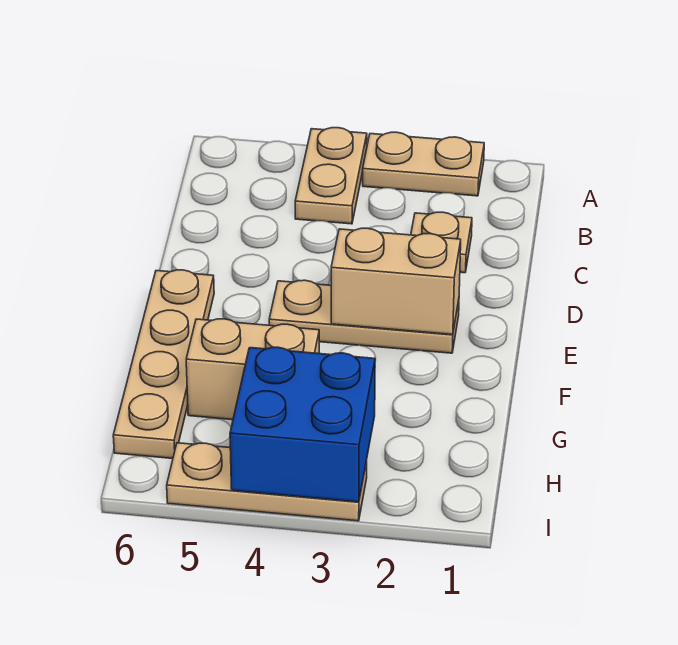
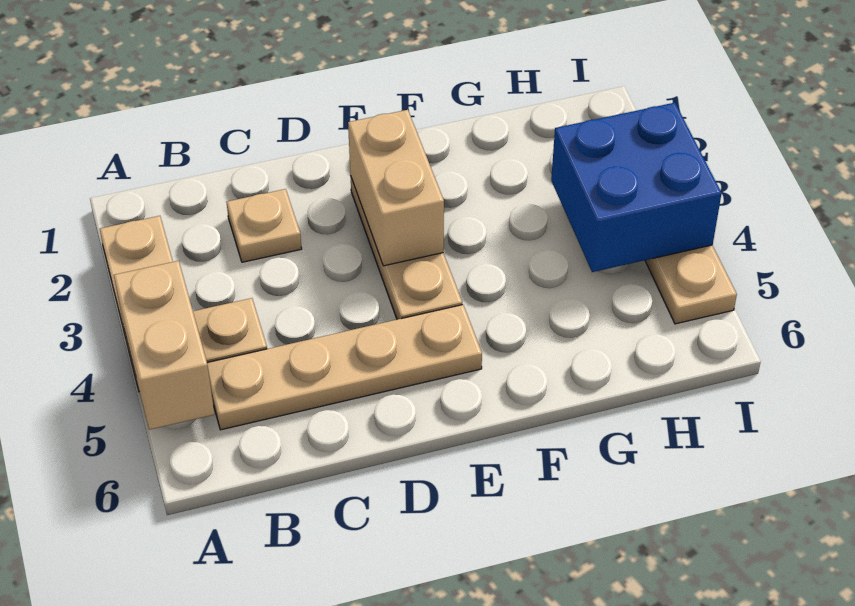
tan 1x4 plate [113,270,214,459] -> tan 1x4 plate moved to [207,305,482,430]
tan 1x2 brick [186,319,319,420] -> tan 1x2 brick moved to [114,261,215,430]

